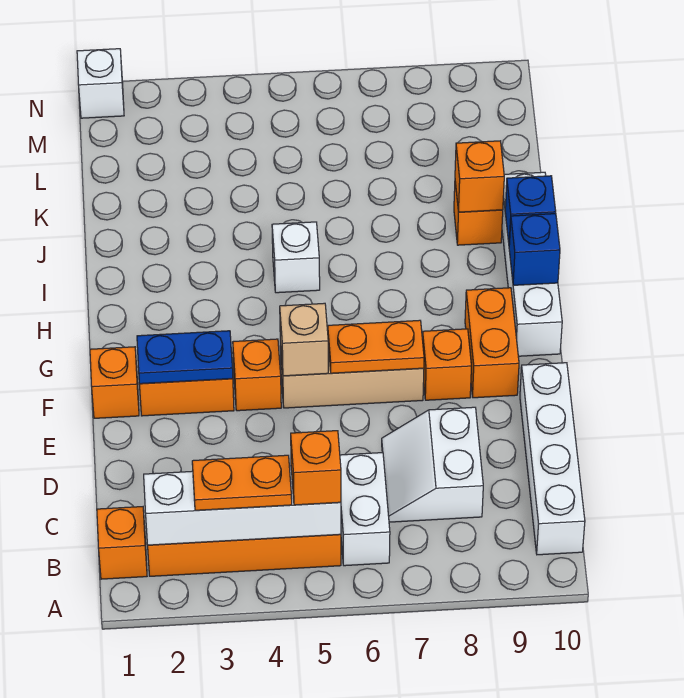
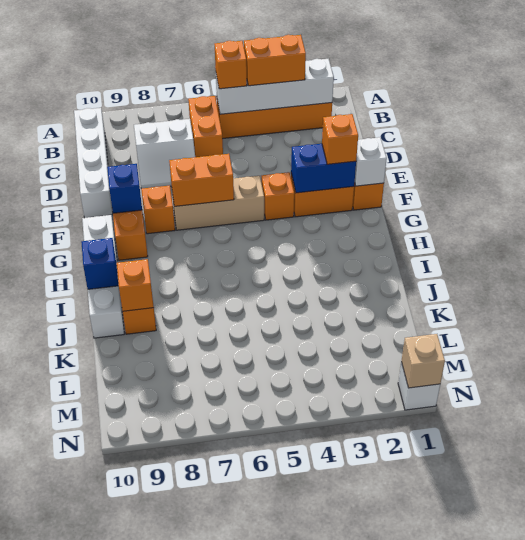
orange 1x1 brick [97,507,147,579] -> orange 1x1 brick moved to [322,114,358,164]
orange 1x2 plate [192,455,292,510] -> orange 1x2 brick [244,35,306,86]
white 1x2 brick [340,453,390,566] -> orange 1x2 brick [188,96,223,157]
white 2x2 slope [382,407,483,522] -> white 2x2 slope turned to [134,119,195,189]
blue 1x2 plate [137,331,233,384] -> blue 1x2 brick [291,144,356,193]
tan 1x1 brick [280,303,328,376] -> tan 1x1 brick moved to [401,334,445,388]
orange 1x2 plate [328,320,424,373] -> orange 1x2 brick [169,154,234,206]
blue 1x1 brick [509,214,560,285] -> blue 1x1 brick moved to [107,164,142,213]
white 1x1 brick [272,222,320,293] -> white 1x1 brick moved to [355,137,387,186]

